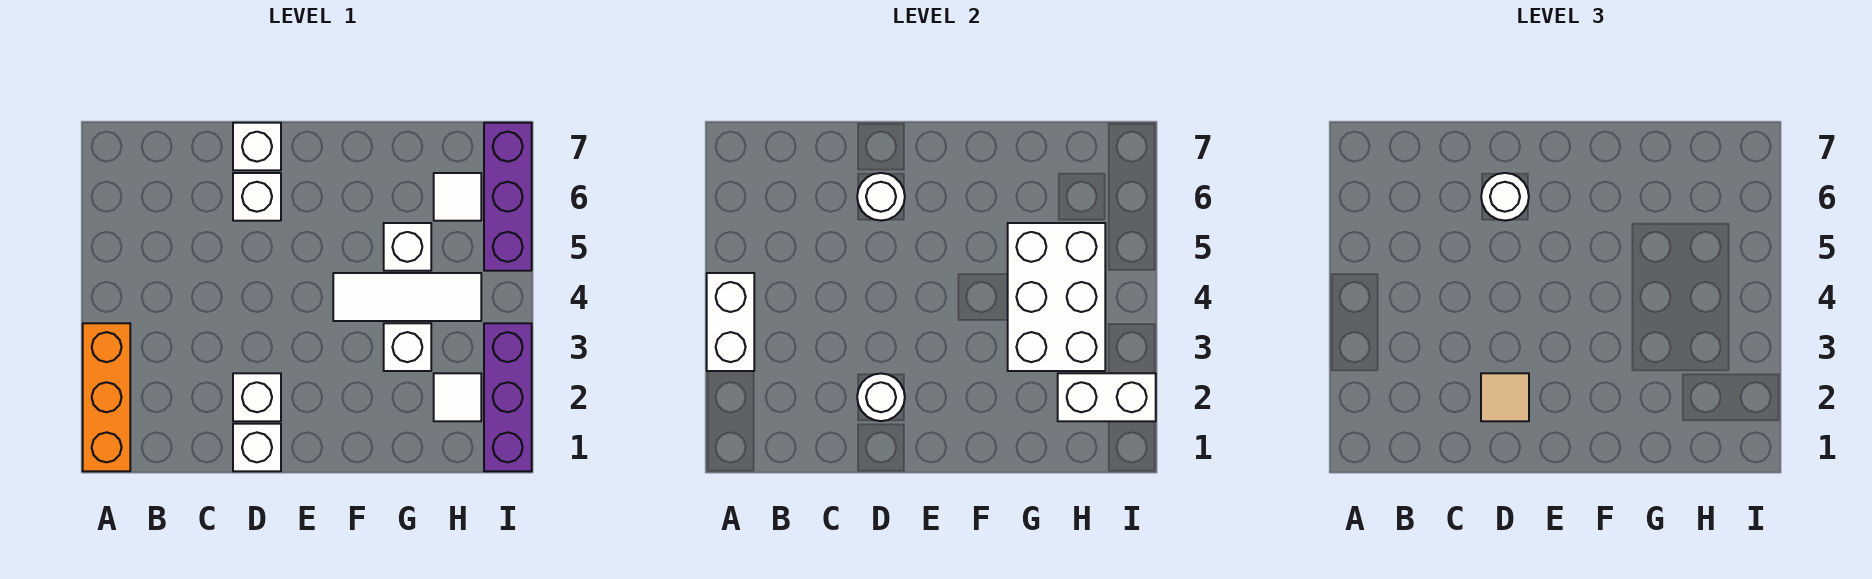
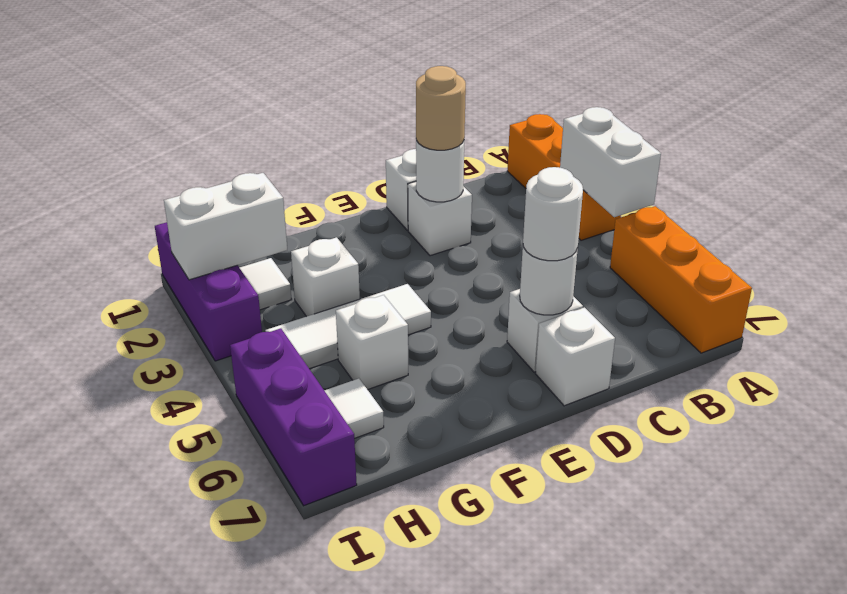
none -> orange 1x3 brick [610,206,752,353]
tan 1x1 tile [1481,373,1529,421] -> tan 1x1 round brick [416,66,466,150]
white 2x3 brick [1008,223,1105,371] -> none

